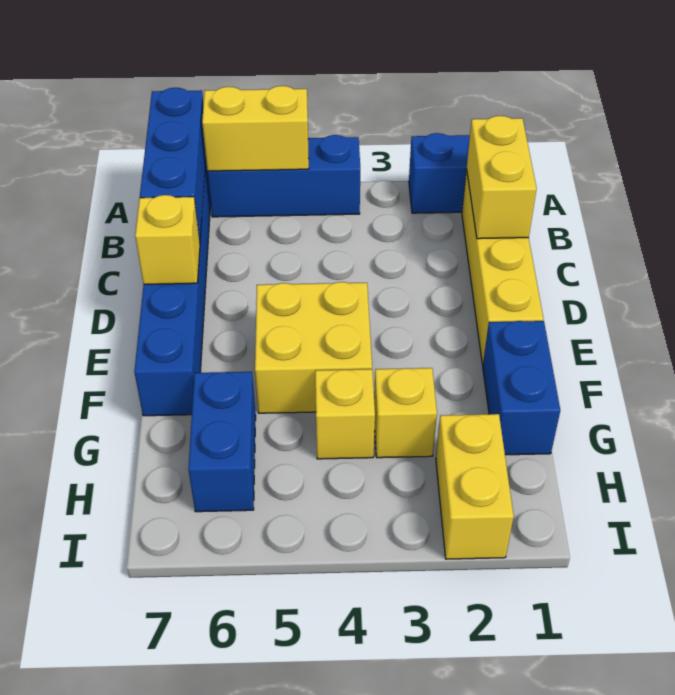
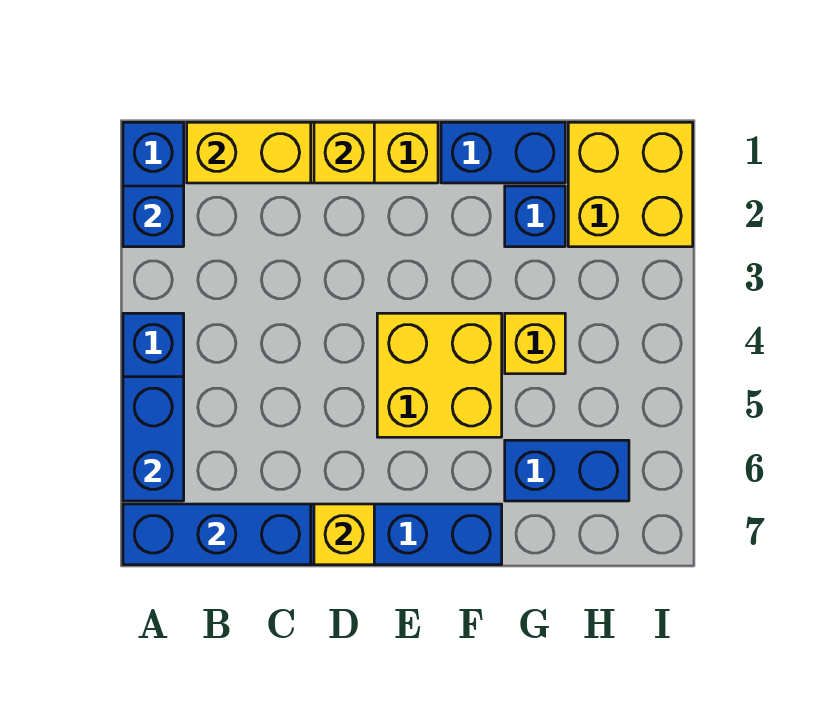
none -> blue 1x1 brick [123,186,184,247]
yellow 1x2 brick [202,86,309,171] -> blue 1x2 brick [123,377,184,501]
none -> blue 1x1 brick [505,186,565,247]
yellow 1x1 brick [374,368,437,458] -> yellow 1x1 brick moved to [314,122,374,183]
yellow 1x2 brick [436,414,514,559] -> yellow 2x2 brick [568,122,693,247]

